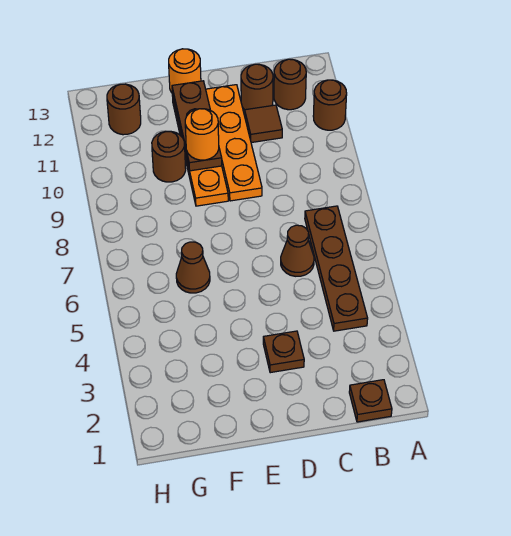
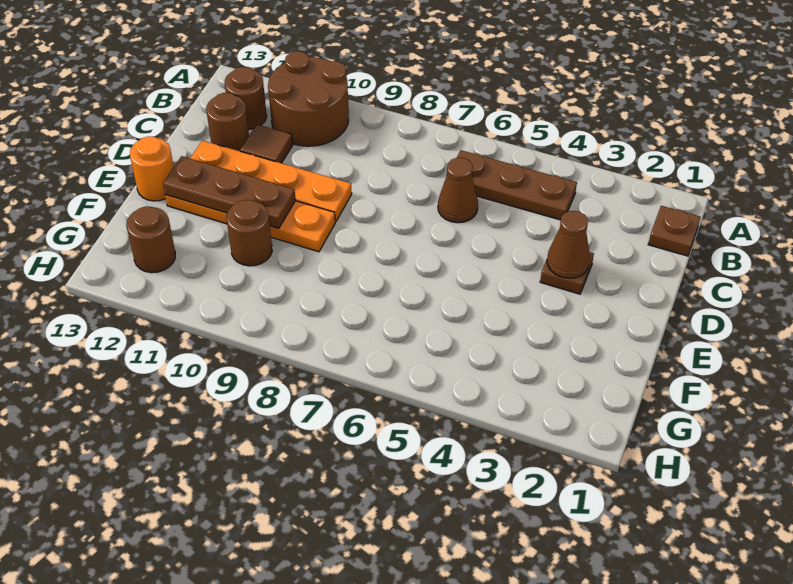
brown 1x1 round brick [313,80,347,130] -> brown 2x2 round brick [268,51,349,146]
brown 1x4 plate [305,206,368,331] -> brown 1x3 plate [457,150,577,220]
orange 1x1 round brick [185,109,219,160] -> none
brown 1x1 cone [176,242,210,293] -> brown 1x1 cone moved to [547,211,590,278]

